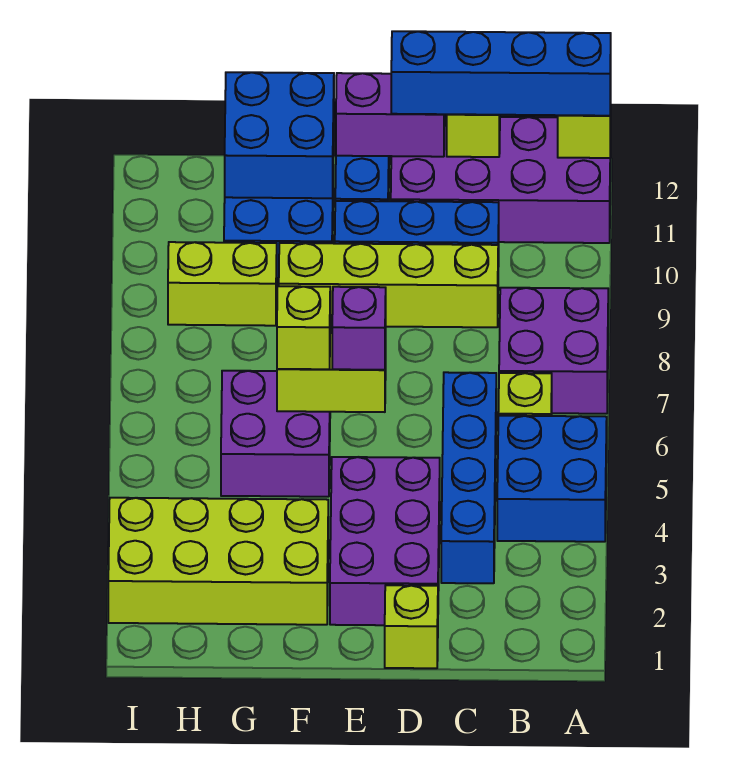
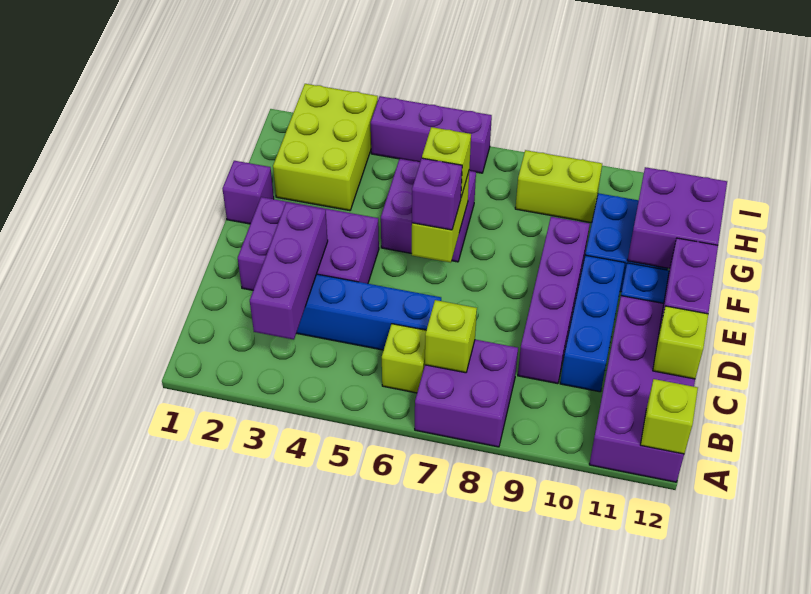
blue 2x2 brick [497,416,607,542] -> none
blue 1x4 brick [391,31,611,116] -> none
none -> purple 1x3 brick [250,202,328,340]
lime 1x4 brick [279,243,498,327] -> purple 1x4 brick [518,217,590,384]
lime 1x1 brick [385,585,438,668] -> lime 1x1 brick moved to [425,300,477,373]
none -> purple 1x1 brick [223,161,274,224]
lime 2x4 brick [108,498,328,625] -> lime 2x3 brick [273,84,378,211]
blue 2x2 brick [225,72,334,198] -> purple 2x2 brick [627,167,727,269]
lime 1x2 brick [168,242,277,326] -> lime 1x2 brick turned to [515,150,602,223]
none -> purple 1x3 brick [371,96,492,173]

